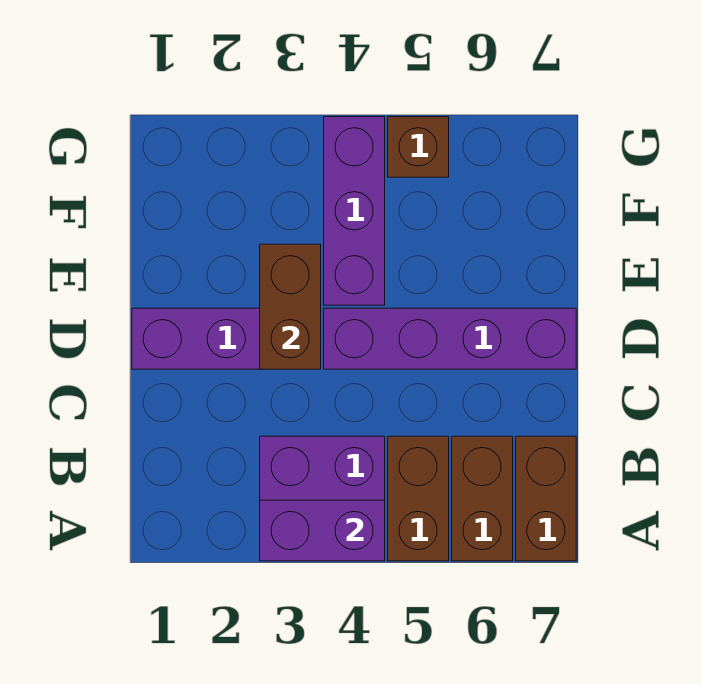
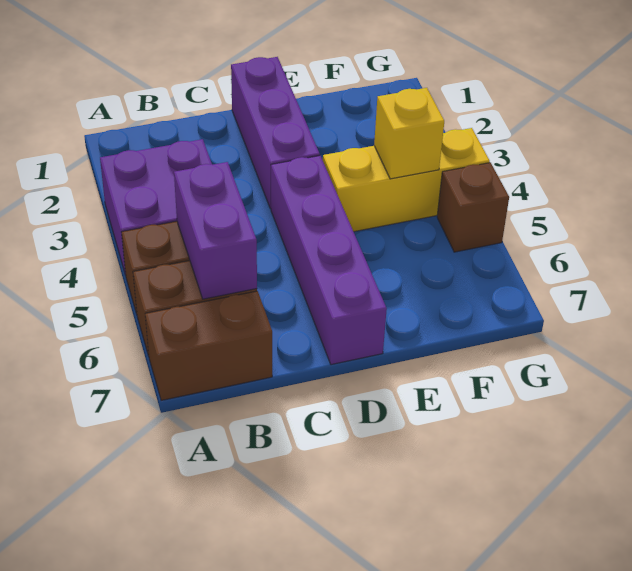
purple 1x2 brick [260,500,385,561] -> purple 1x2 brick moved to [174,162,257,299]
brown 1x2 brick [260,244,321,369] -> none
purple 1x3 brick [324,117,385,305] -> yellow 1x3 brick [323,128,490,232]
none -> yellow 1x1 brick [374,88,444,179]

